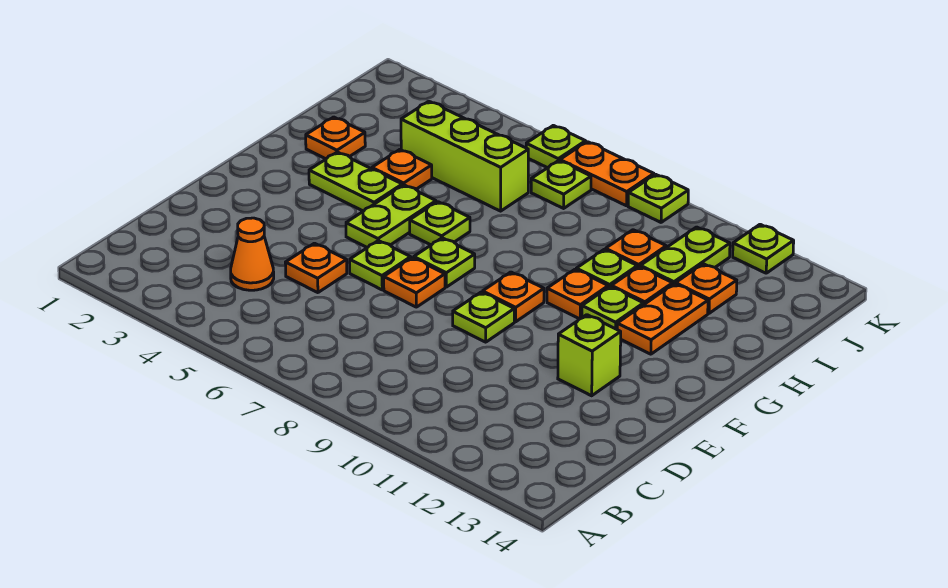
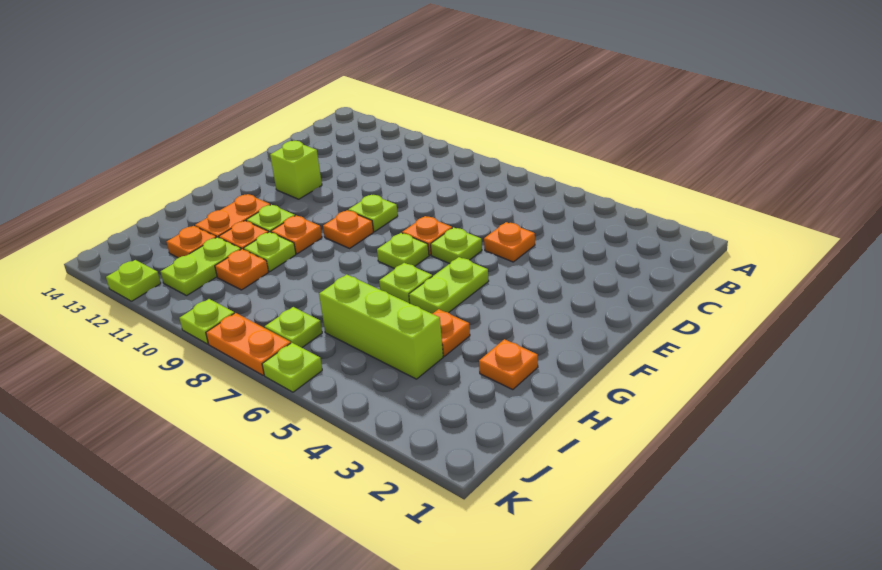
orange 1x1 cone [231,218,274,290] -> none
lime 1x2 plate [309,152,402,211] -> none

